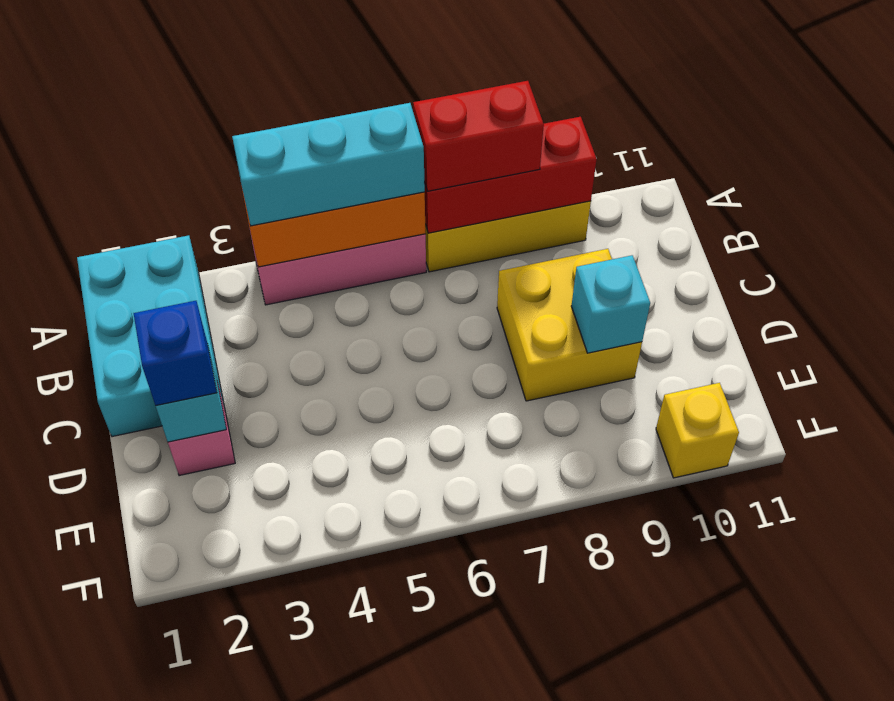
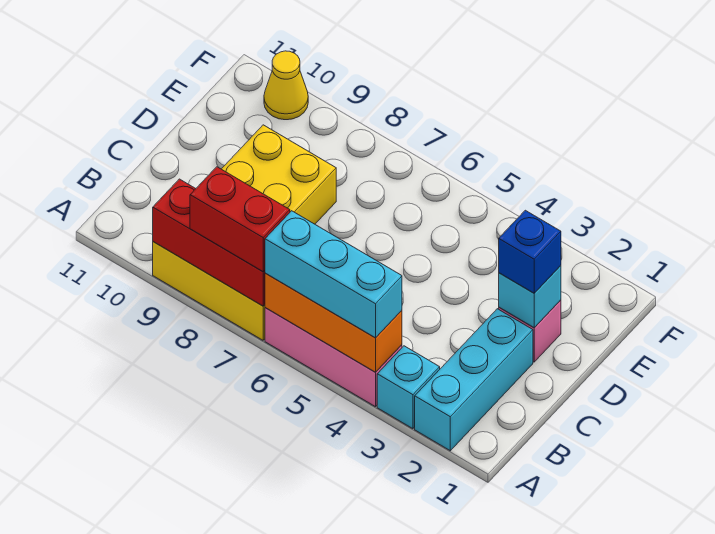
cyan 2x3 brick [77,235,225,437] -> cyan 1x3 brick [415,309,533,451]
cyan 1x1 brick [571,255,650,353] -> cyan 1x1 brick moved to [377,346,440,429]
yellow 1x1 brick [656,383,739,478] -> yellow 1x1 cone [264,51,308,120]

